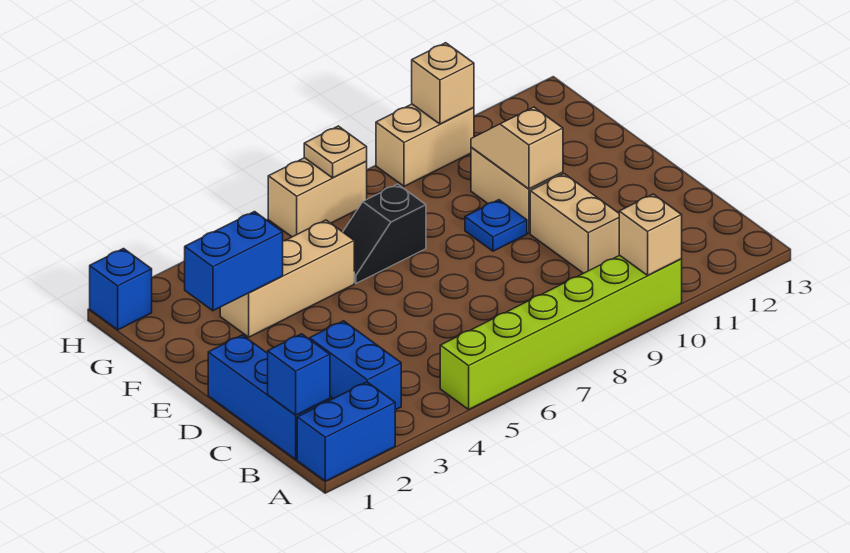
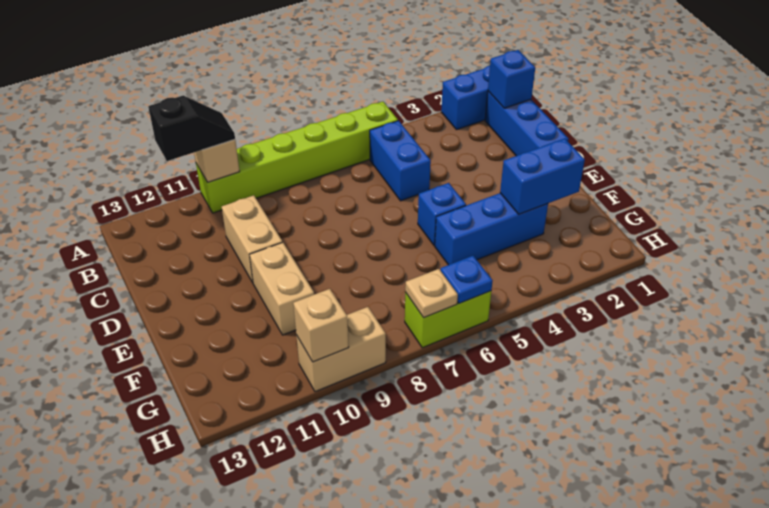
blue 1x2 brick [309,321,401,410] -> blue 1x2 brick moved to [370,121,431,201]
blue 1x1 plate [465,200,527,251] -> blue 1x1 plate moved to [441,256,493,303]
tan 1x2 slope [471,107,563,189] -> none
tan 1x3 brick [220,220,354,337] -> blue 1x3 brick [435,193,548,265]
black 1x2 slope [343,184,426,283] -> black 1x2 slope moved to [148,96,235,161]
blue 1x1 brick [90,249,152,330] -> blue 1x1 brick moved to [418,183,466,246]
tan 1x2 brick [268,158,367,237] -> lime 1x2 brick [405,291,491,348]

